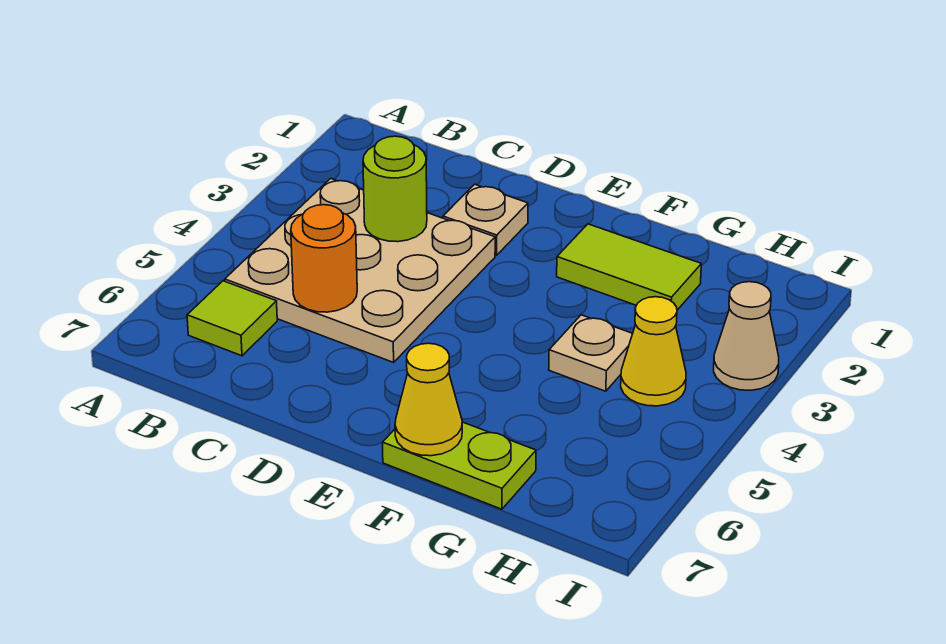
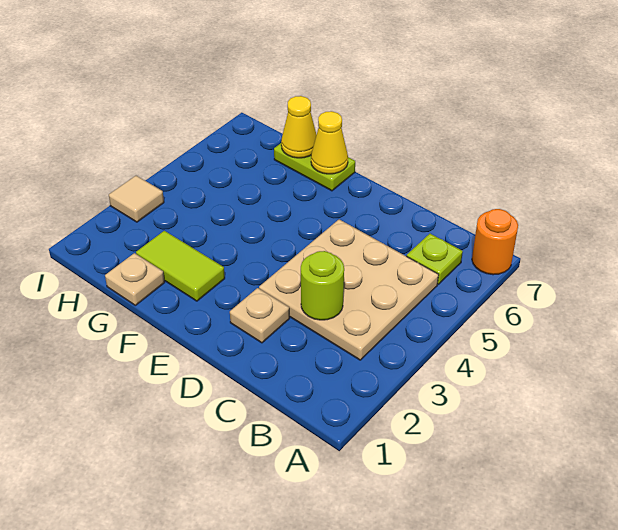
lime 1x1 tile [187,281,277,356] -> lime 1x1 plate [407,234,463,284]
orange 1x1 round brick [291,205,357,312] -> orange 1x1 round brick moved to [472,209,518,275]
tan 1x1 plate [549,315,633,391] -> tan 1x1 plate moved to [105,253,165,305]
yellow 1x1 cone [621,297,686,406] -> yellow 1x1 cone moved to [281,96,317,158]
tan 1x1 cone [714,282,779,390] -> tan 1x1 tile [109,176,164,222]

